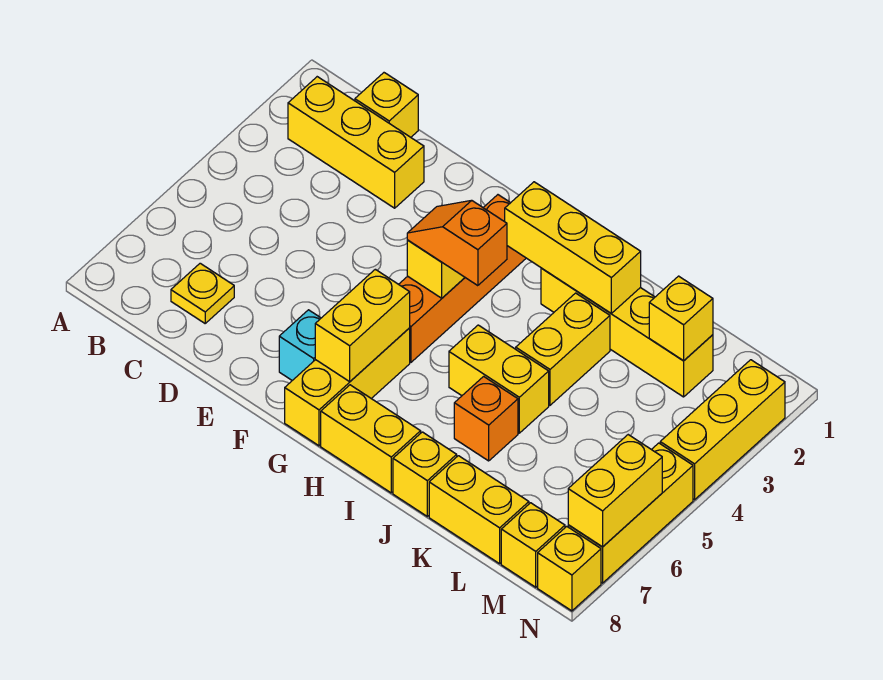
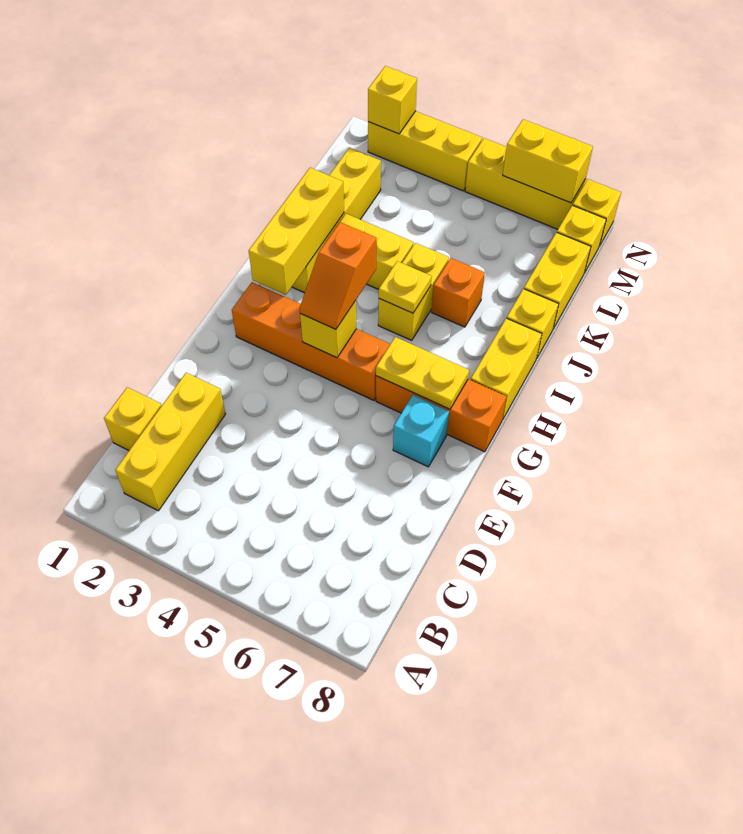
yellow 1x1 plate [171,263,234,323] -> yellow 1x1 plate moved to [379,261,432,313]
yellow 1x3 brick [285,328,410,446] -> orange 1x3 brick [376,376,507,452]
yellow 1x2 brick [315,269,410,382] -> yellow 1x2 plate [376,337,469,409]
yellow 1x1 brick [649,276,713,361] -> yellow 1x1 brick moved to [368,66,417,134]

